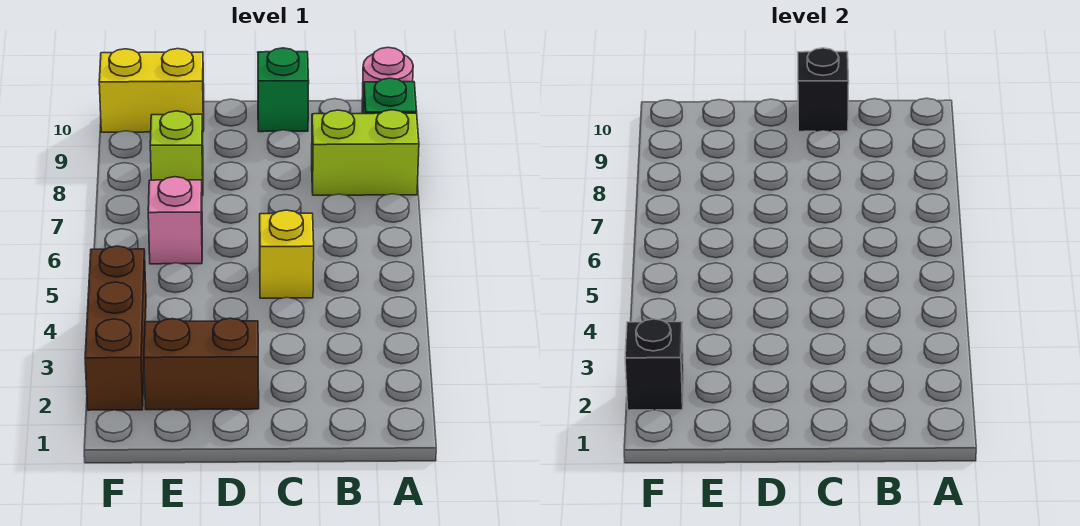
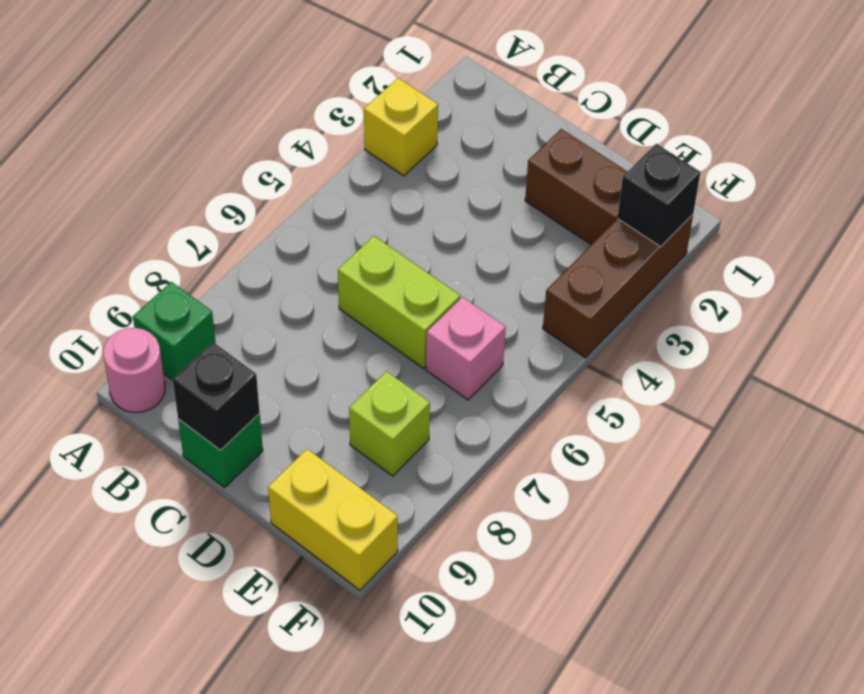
lime 1x2 brick [312,110,419,195] -> lime 1x2 brick moved to [338,236,460,368]
yellow 1x1 brick [260,210,314,298] -> yellow 1x1 brick moved to [364,78,438,176]

